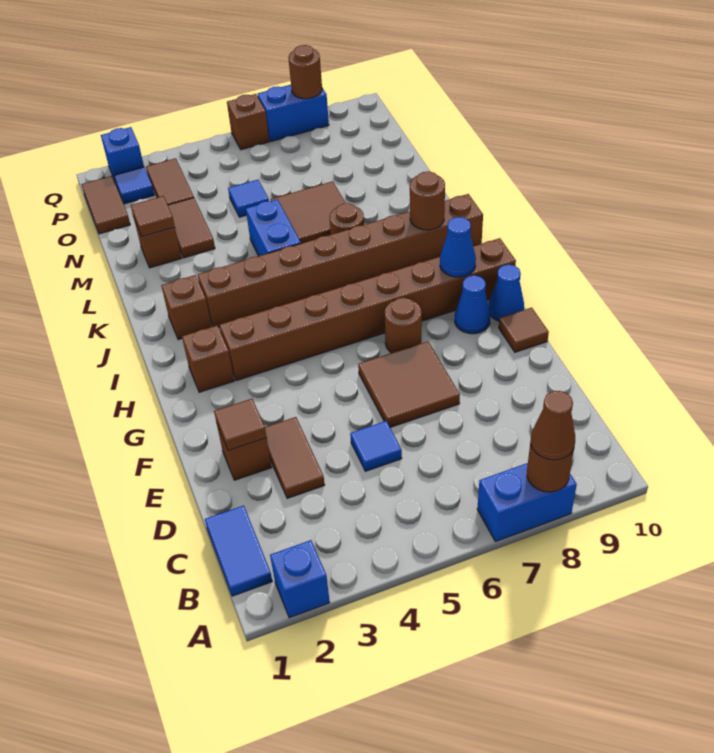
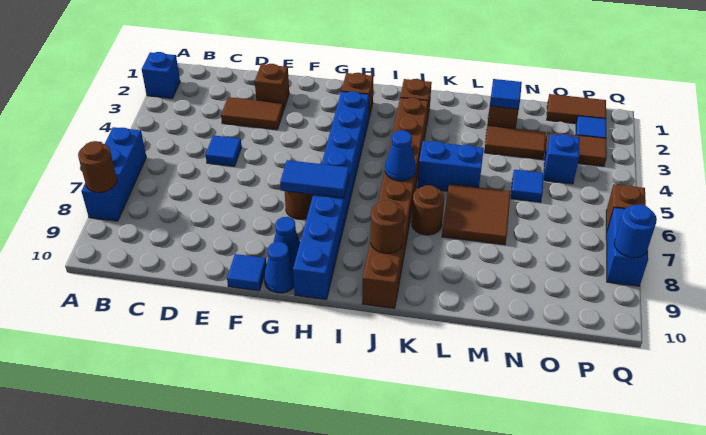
blue 1x2 brick [477,463,577,542] -> blue 1x3 brick [81,127,146,221]
brown 1x1 cone [531,391,575,460] -> none
blue 1x2 tile [205,506,272,596] -> blue 1x2 tile moved to [280,160,349,198]
brown 1x1 tile [214,399,267,451] -> none
brown 2x2 tile [358,341,460,428] -> none
brown 1x1 tile [499,308,549,352] -> blue 1x1 tile [227,254,267,291]
brown 1x8 brick [220,238,516,381] -> blue 1x8 brick [293,91,369,299]
blue 1x1 cone [440,217,476,277] -> blue 1x1 cone moved to [385,130,416,181]
brown 1x1 tile [131,196,175,237] -> blue 1x1 tile [490,79,522,109]
blue 1x1 brick [101,127,144,183] -> blue 1x1 brick moved to [544,134,580,184]
brown 1x1 round brick [288,45,322,99] -> blue 1x1 round brick [614,204,657,258]

